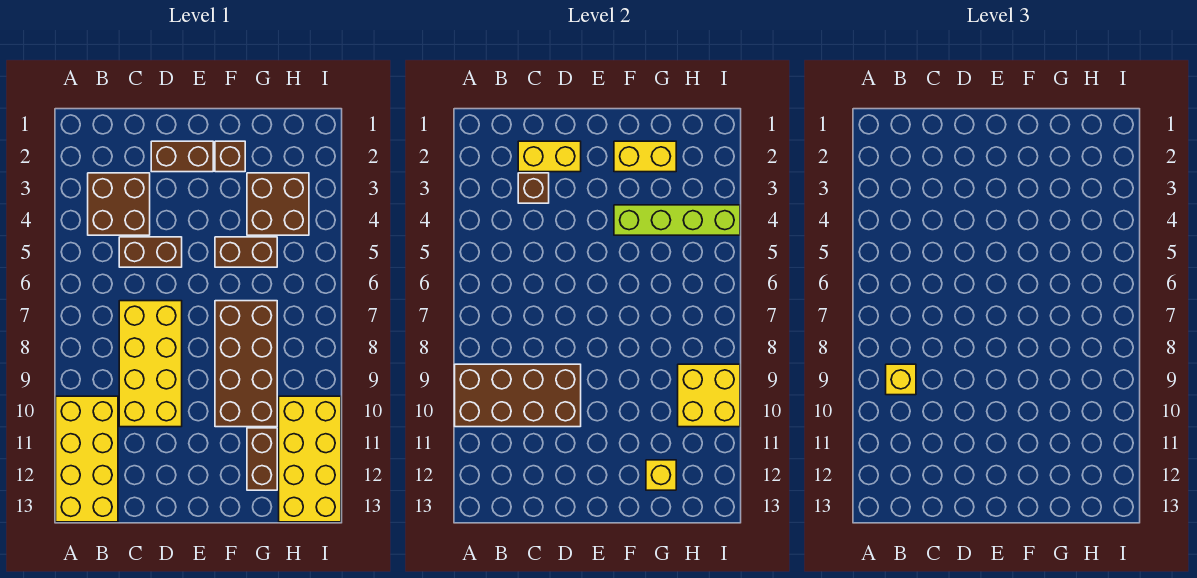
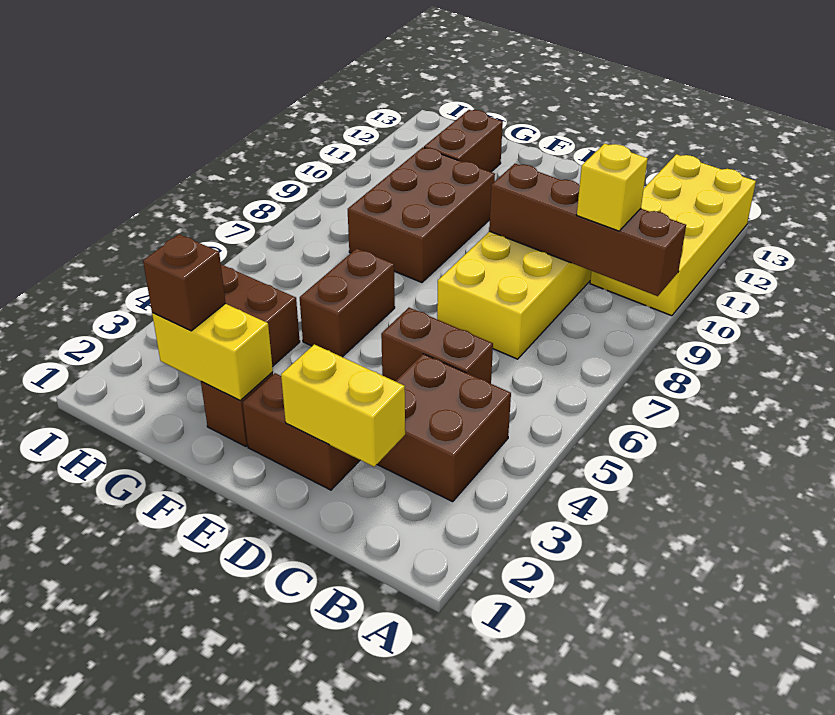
brown 2x4 brick [455,364,581,427] -> brown 1x4 brick [489,164,686,296]
brown 1x1 brick [518,173,549,203] -> brown 1x1 brick moved to [143,234,226,331]
lime 1x4 brick [614,205,740,235] -> none
brown 1x2 brick [215,237,277,267] -> brown 1x2 brick turned to [300,248,395,357]
brown 2x4 brick [215,301,277,427] -> brown 2x3 brick [348,147,495,283]
yellow 1x1 brick [646,460,676,490] -> none
yellow 2x2 brick [678,364,740,427] -> none
yellow 2x4 brick [279,396,341,522] -> none

